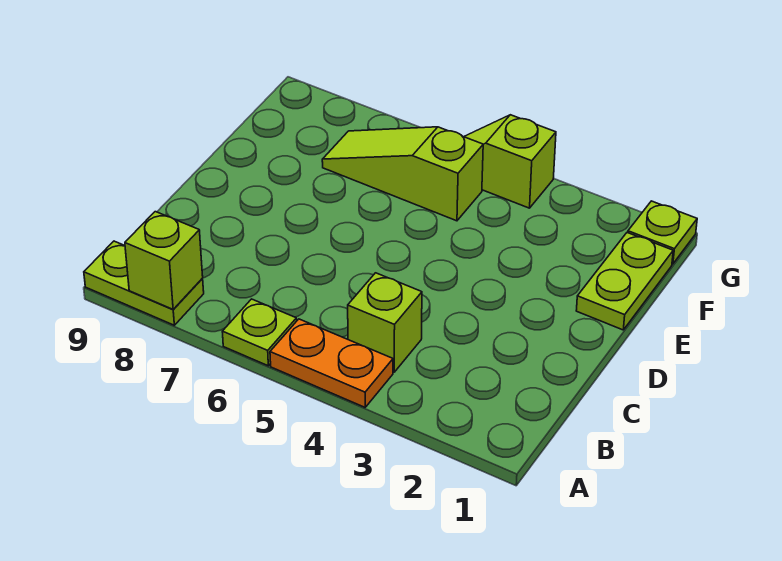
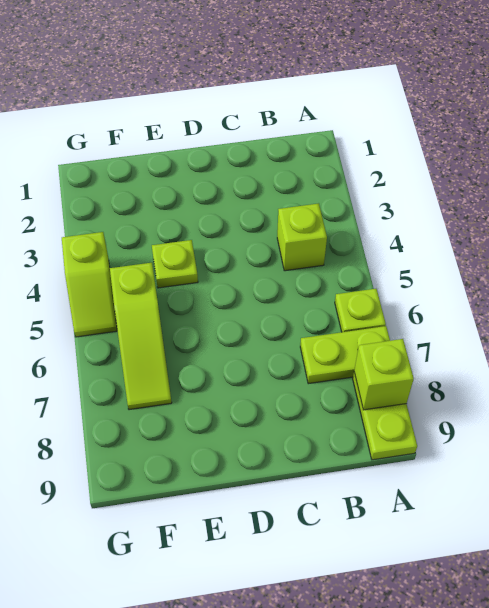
orange 1x2 plate [270,319,393,407] -> none
lime 1x2 plate [576,233,673,330] -> lime 1x2 plate moved to [300,326,390,384]
lime 1x1 plate [628,201,697,264] -> lime 1x1 plate moved to [152,240,198,288]

